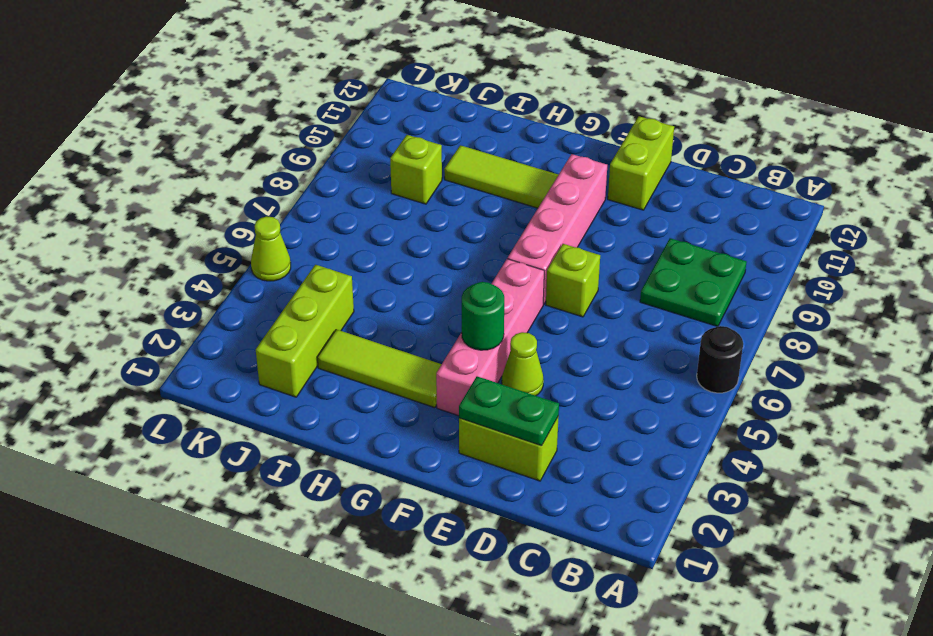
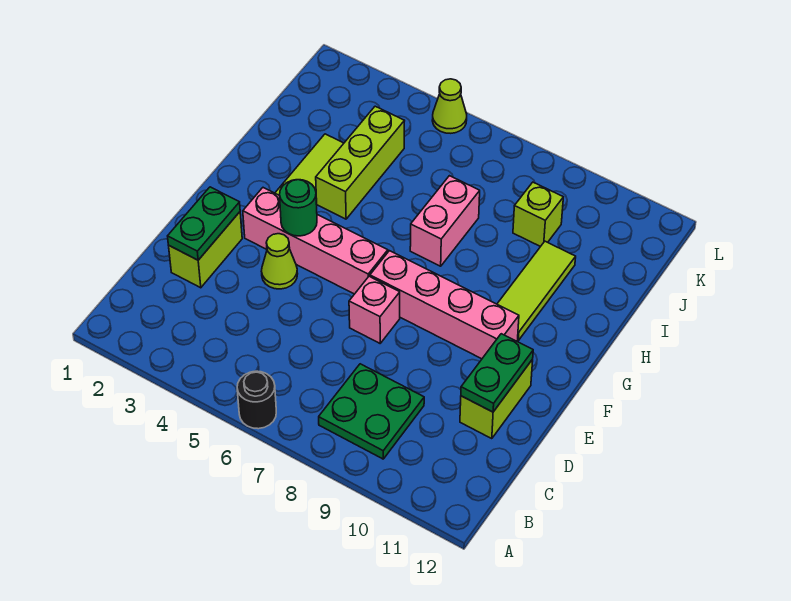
none -> green 1x2 plate [461,334,533,412]
lime 1x1 brick [546,244,600,317] -> pink 1x1 brick [349,276,400,343]
lime 1x2 brick [608,116,674,210] -> lime 1x2 brick turned to [460,359,533,439]
none -> pink 1x2 brick [410,176,480,266]
lime 1x3 brick [256,265,354,397] -> lime 1x3 brick turned to [316,106,404,219]

